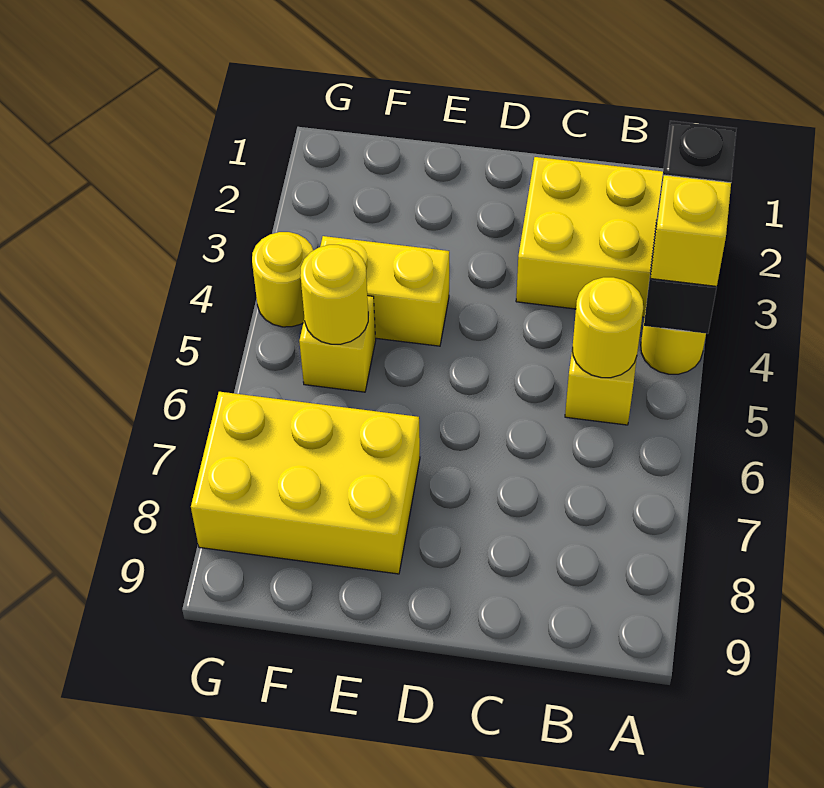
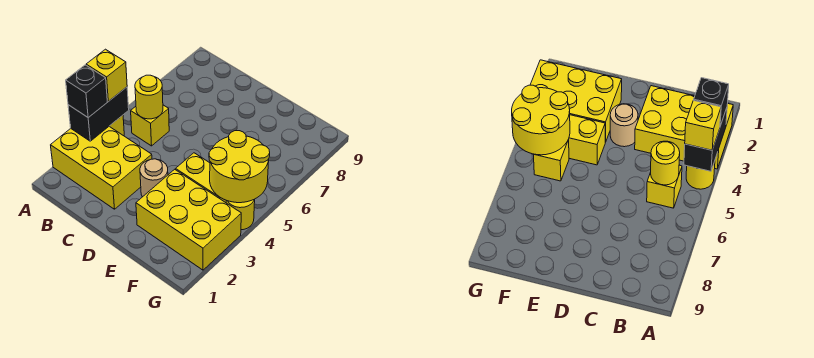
none -> tan 1x1 round brick [140,159,168,197]
yellow 2x3 brick [191,392,420,574] -> yellow 2x3 brick moved to [136,169,241,270]
yellow 1x1 round brick [300,245,368,344] -> yellow 2x2 round brick [209,131,270,203]

